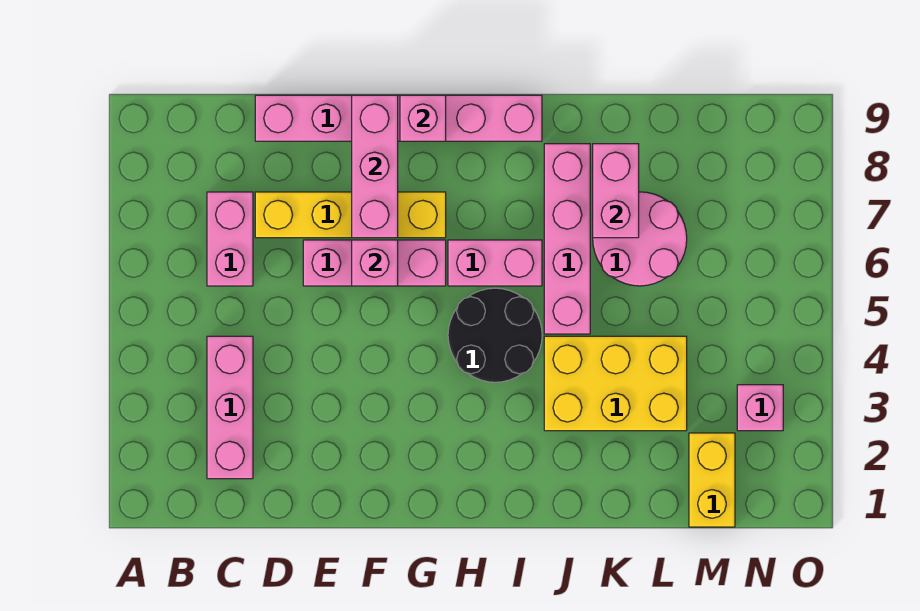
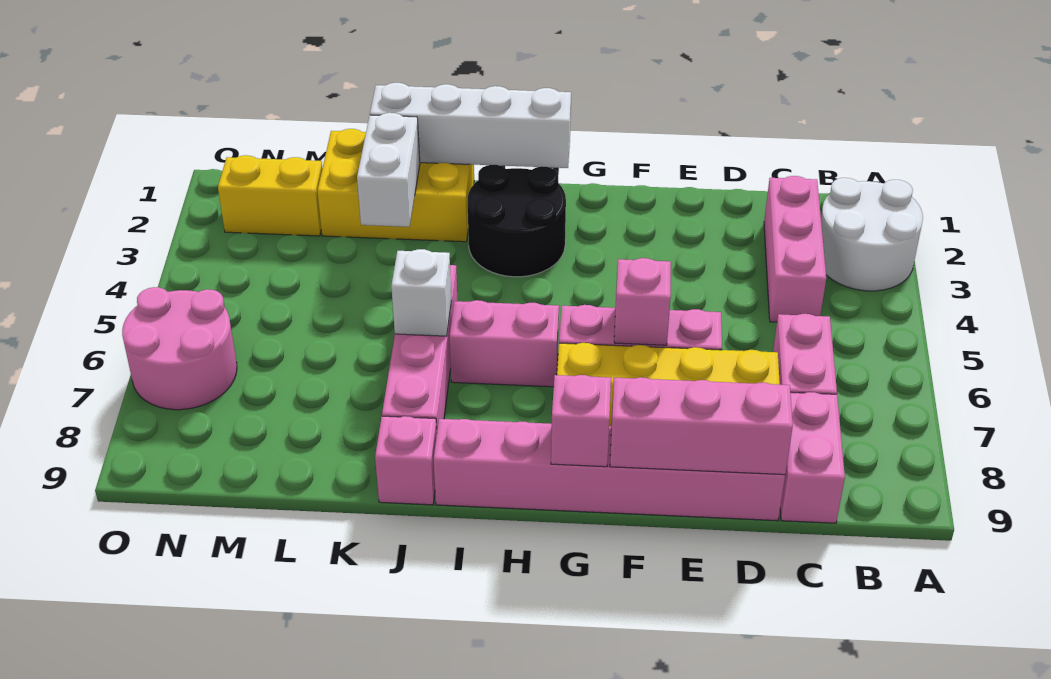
none -> white 2x2 round brick [821,178,923,291]
pink 1x3 brick [352,95,398,238] -> pink 1x3 brick turned to [610,377,793,475]
none -> white 1x4 brick [370,83,571,168]
black 2x2 round brick [448,288,542,382] -> black 2x2 round brick moved to [468,165,566,277]
yellow 2x3 brick [544,336,687,431] -> yellow 2x3 brick moved to [317,129,474,242]
none -> white 1x1 brick [391,249,451,336]
none -> white 1x2 brick [357,113,420,227]
pink 2x2 round brick [593,192,687,286] -> pink 2x2 round brick moved to [122,287,237,410]
pink 1x2 brick [593,144,639,238] -> pink 1x2 brick moved to [780,392,845,523]
yellow 1x2 brick [689,433,735,527] -> yellow 1x2 brick turned to [218,155,322,236]
pink 1x1 brick [737,385,783,431] -> pink 1x1 brick moved to [375,416,437,505]

